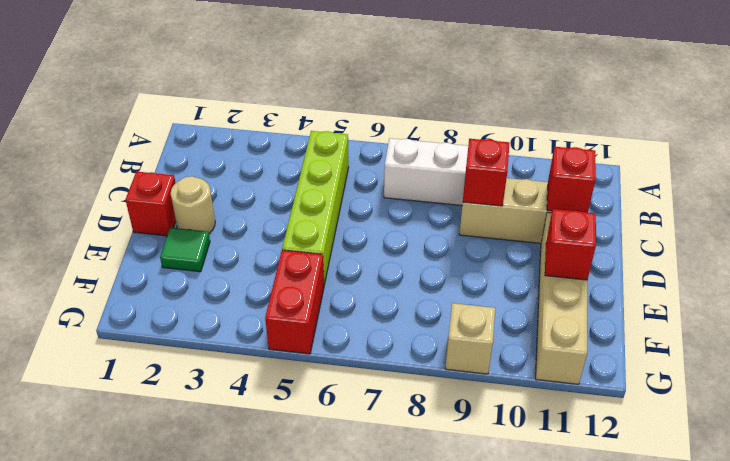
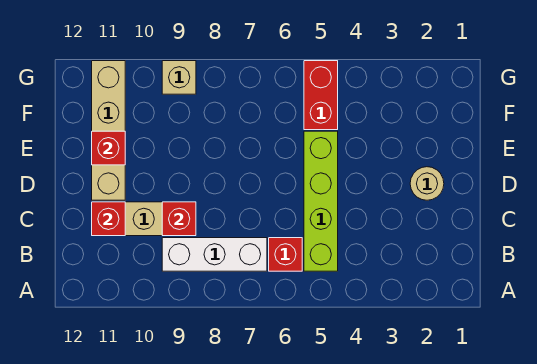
red 1x1 brick [126,172,176,236] -> red 1x1 brick moved to [269,238,302,271]
green 1x1 tile [160,228,210,272] -> none

